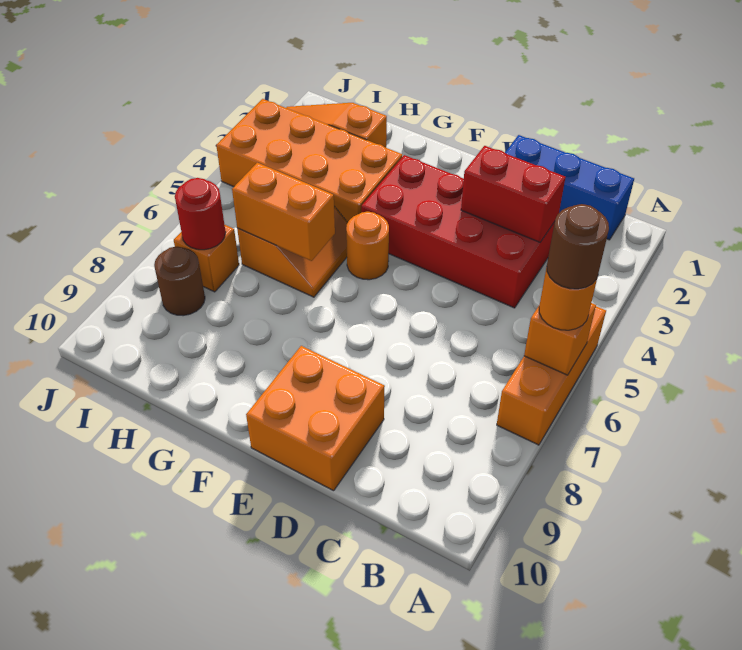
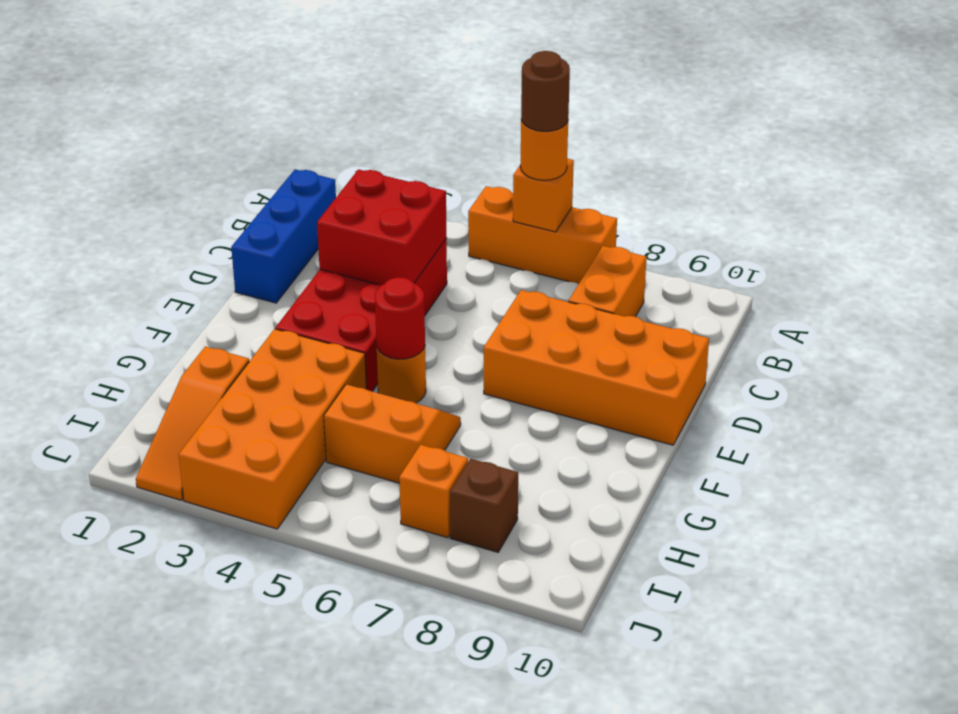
red 1x2 brick [461,146,566,242] -> red 2x2 brick [317,169,447,285]
orange 2x2 brick [246,346,385,491] -> orange 2x4 brick [484,290,709,445]
orange 1x2 brick [232,163,335,261] -> orange 1x2 brick moved to [569,246,647,317]
red 1x1 round brick [175,178,226,250] -> red 1x1 round brick moved to [375,277,425,359]
brown 1x1 round brick [154,246,205,316] -> brown 1x1 brick [450,459,518,552]

